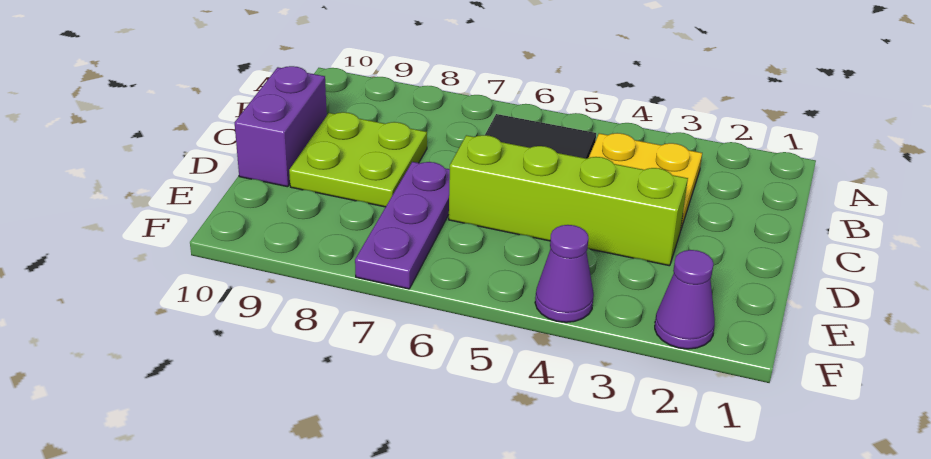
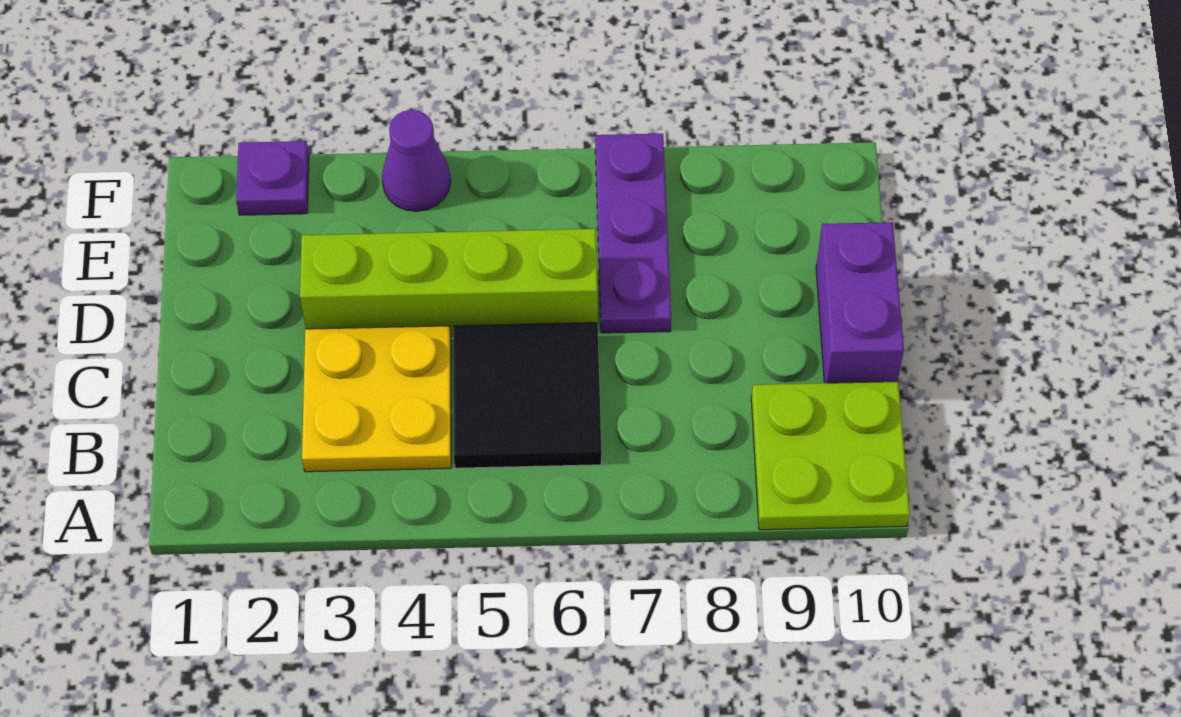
lime 2x2 plate [289,112,427,207] -> lime 2x2 plate moved to [751,382,910,530]
purple 1x1 cone [655,250,715,349] -> purple 1x1 plate [236,141,309,215]

